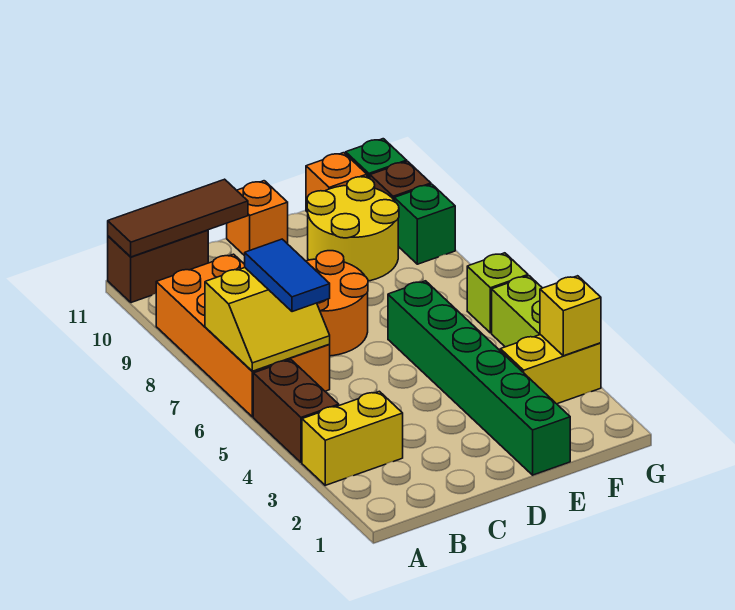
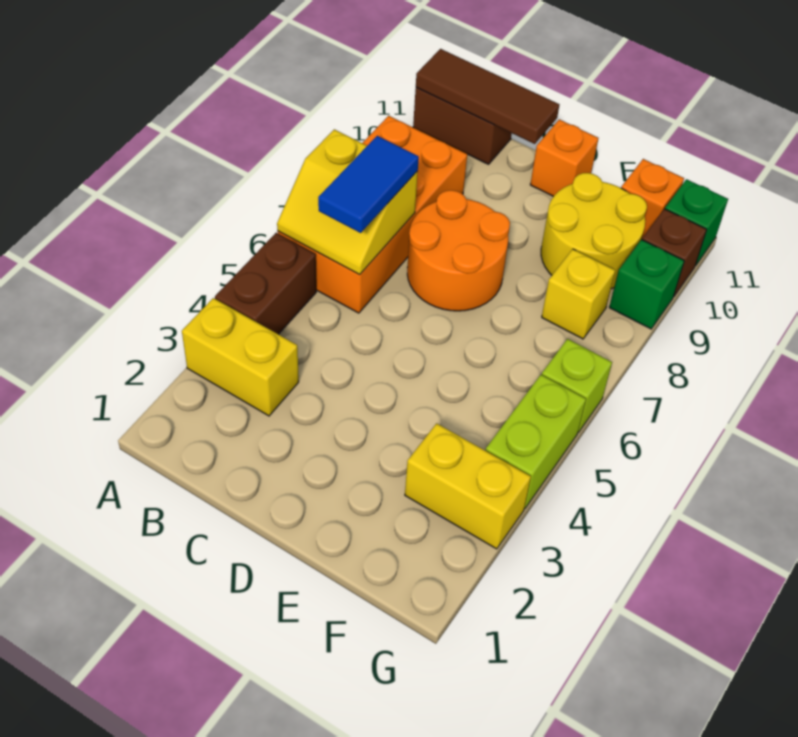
green 1x6 brick [388,281,570,475] -> none
yellow 1x1 brick [540,276,601,356] -> yellow 1x1 brick moved to [542,249,615,339]

